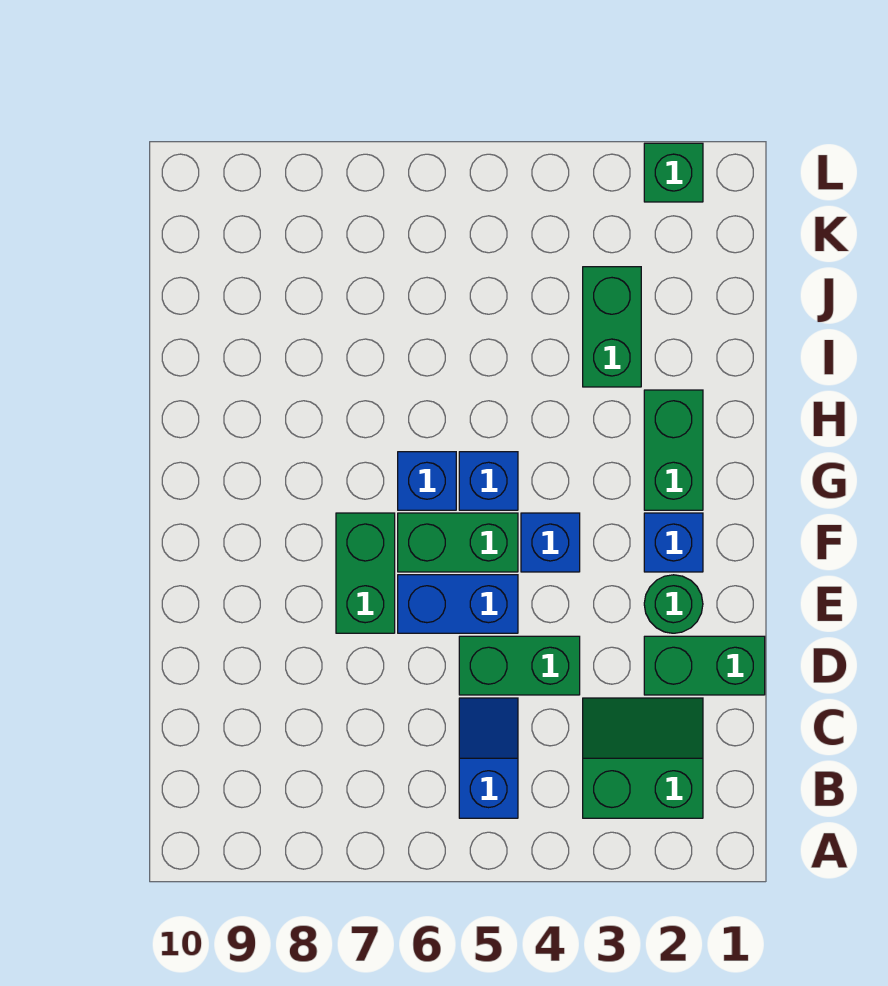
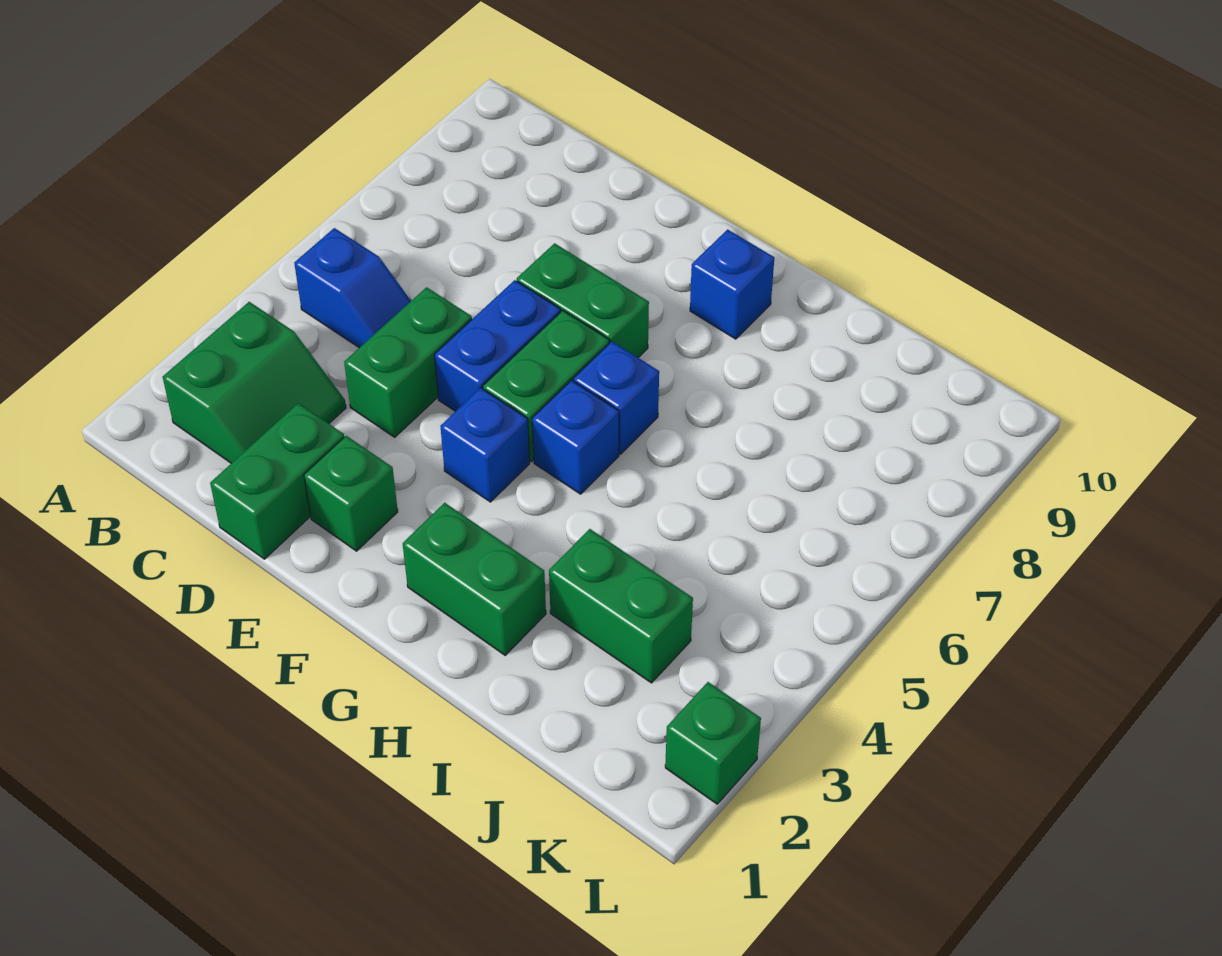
green 1x1 round brick [644,575,703,633] -> green 1x1 brick [304,436,398,551]
blue 1x1 brick [644,513,703,572] -> blue 1x1 brick moved to [690,229,774,339]

